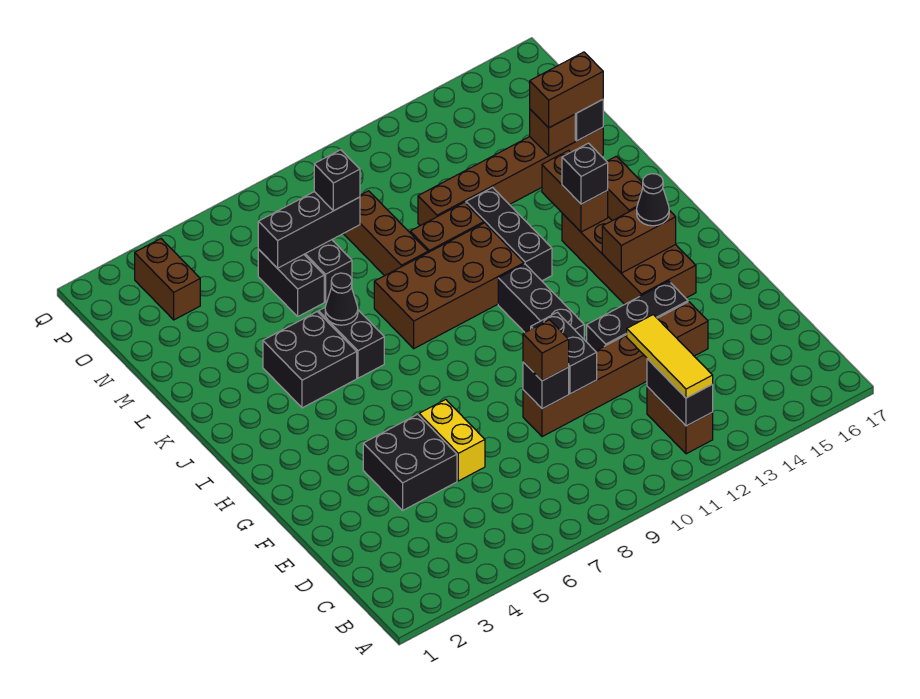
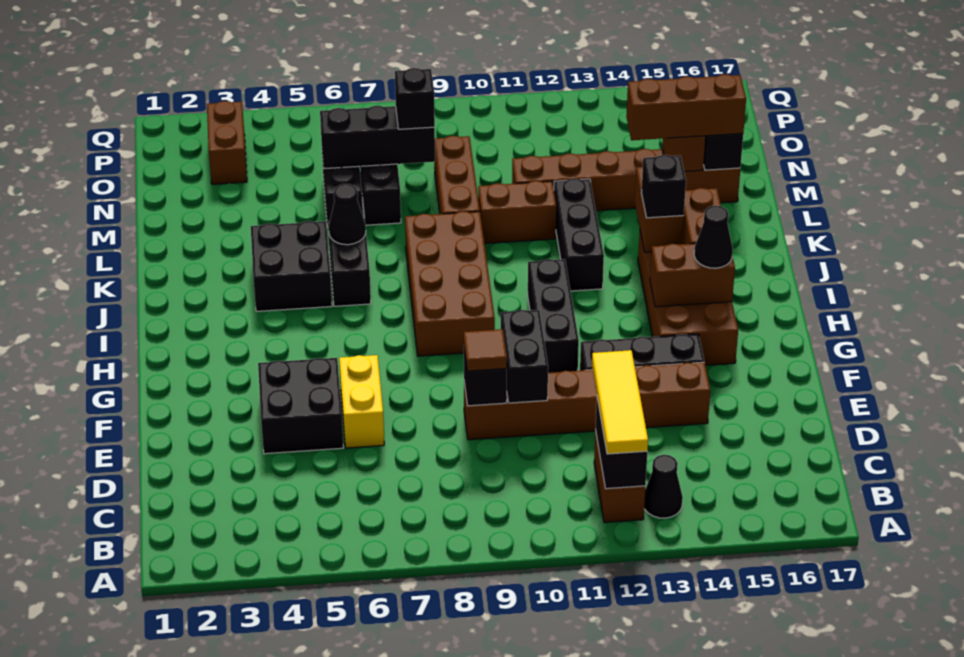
none -> black 1x1 cone [644,455,683,518]
brown 1x1 brick [523,320,569,381] -> brown 1x1 tile [464,329,507,371]
brown 2x4 brick [374,223,524,349] -> brown 2x4 brick turned to [405,211,495,356]
brown 1x2 brick [530,52,603,128] -> brown 1x3 brick [626,74,746,140]

